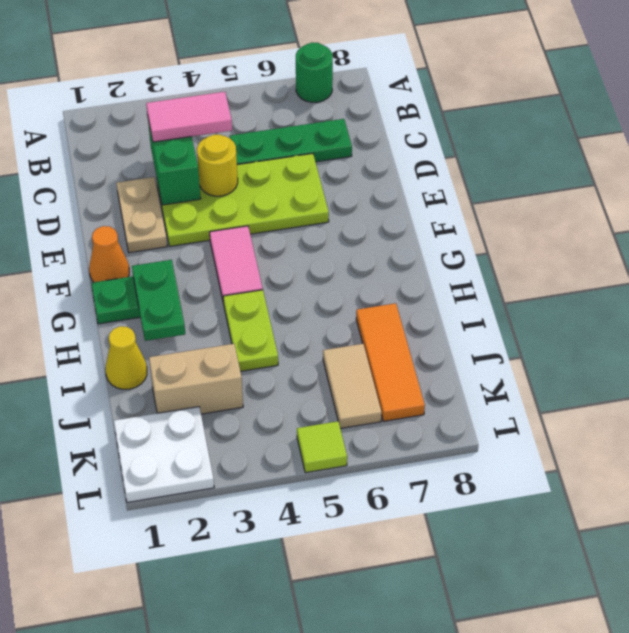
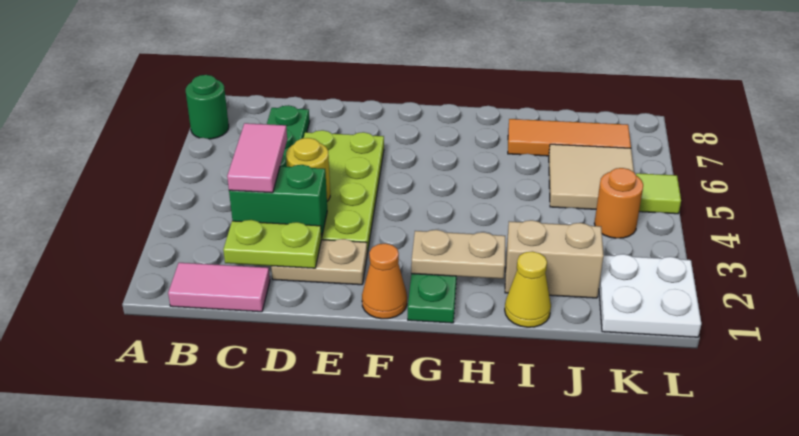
pink 1x2 tile [210,226,263,304] -> pink 1x2 tile moved to [168,263,270,312]
green 1x2 plate [132,260,185,341] -> tan 1x2 plate [411,230,505,279]
lime 1x2 plate [223,290,278,371] -> lime 1x2 plate moved to [223,220,321,268]
tan 1x2 brick [149,344,243,414] -> tan 1x2 brick turned to [505,220,604,298]
tan 1x2 tile [323,344,382,429] -> tan 2x2 tile [549,144,634,209]
none -> orange 1x1 round brick [594,168,643,238]

